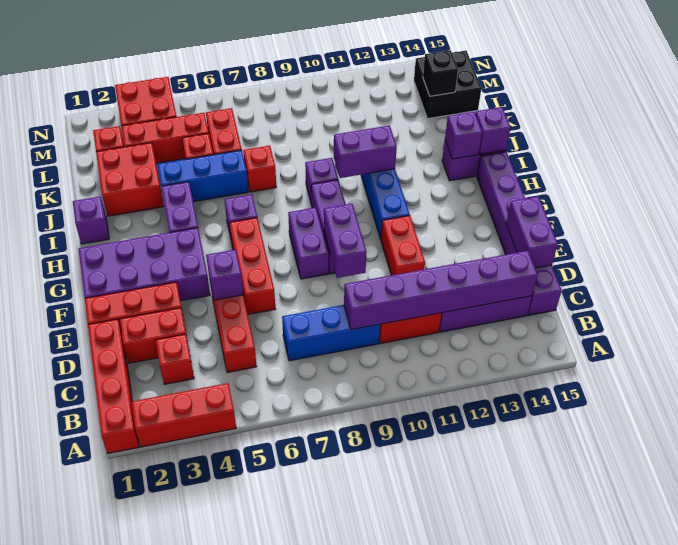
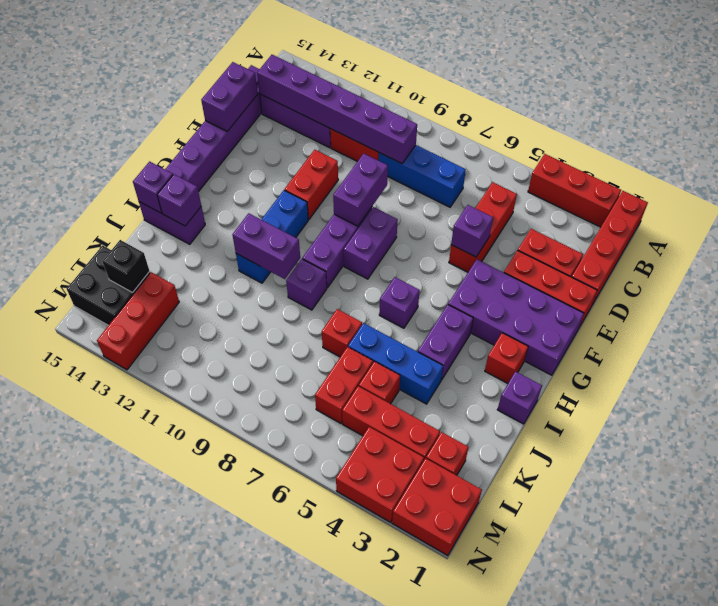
red 1x1 brick [156,334,194,384] -> red 1x1 brick moved to [485,333,528,383]
red 1x3 brick [229,218,275,314] -> red 1x3 brick moved to [97,272,179,370]
red 2x2 brick [96,143,163,216] -> red 2x2 brick moved to [392,458,482,556]

